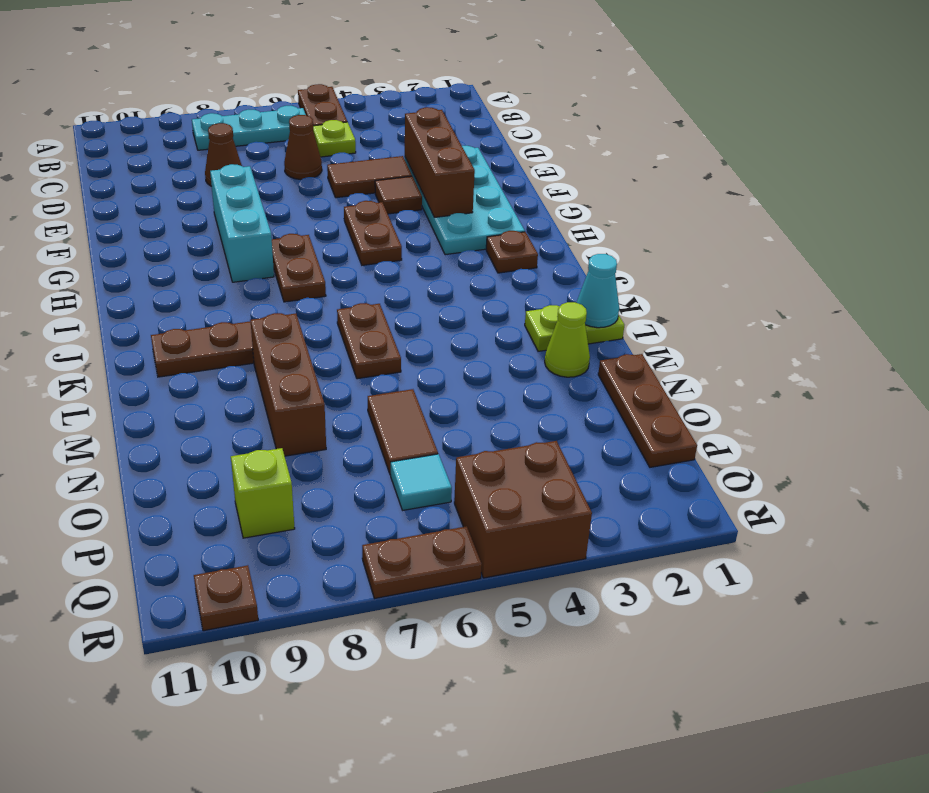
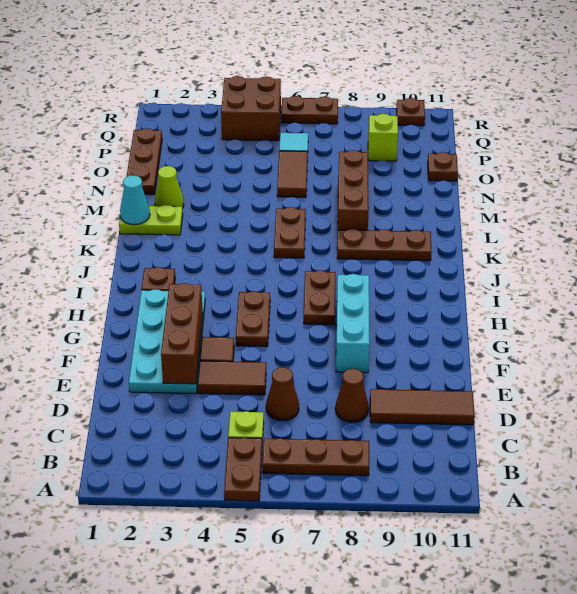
cyan 1x3 plate [192,106,306,150] -> brown 1x3 plate [262,438,369,476]
none -> brown 1x3 tile [370,389,475,425]
none -> brown 1x1 plate [428,152,458,181]

